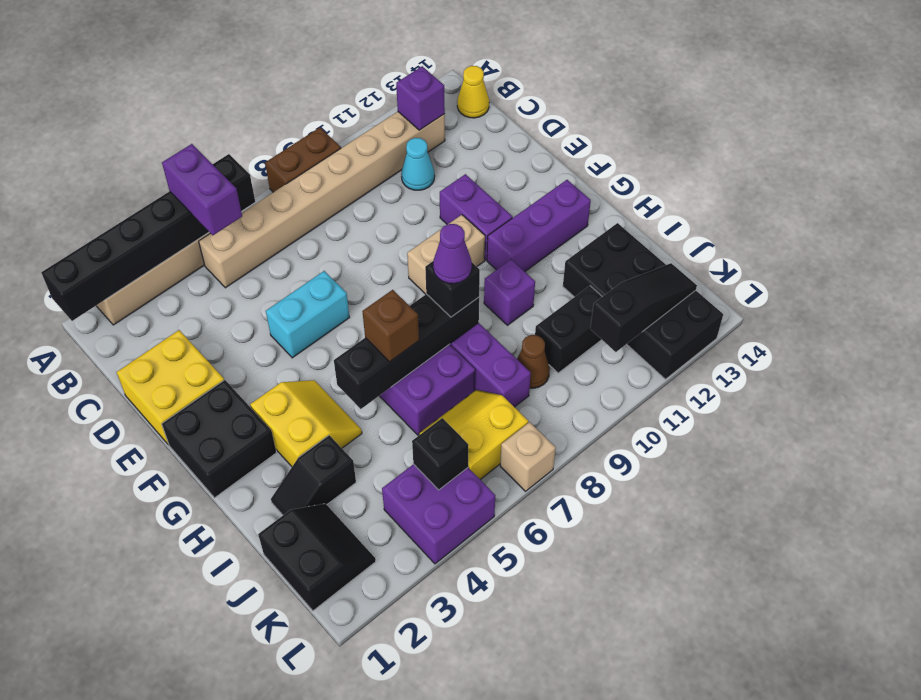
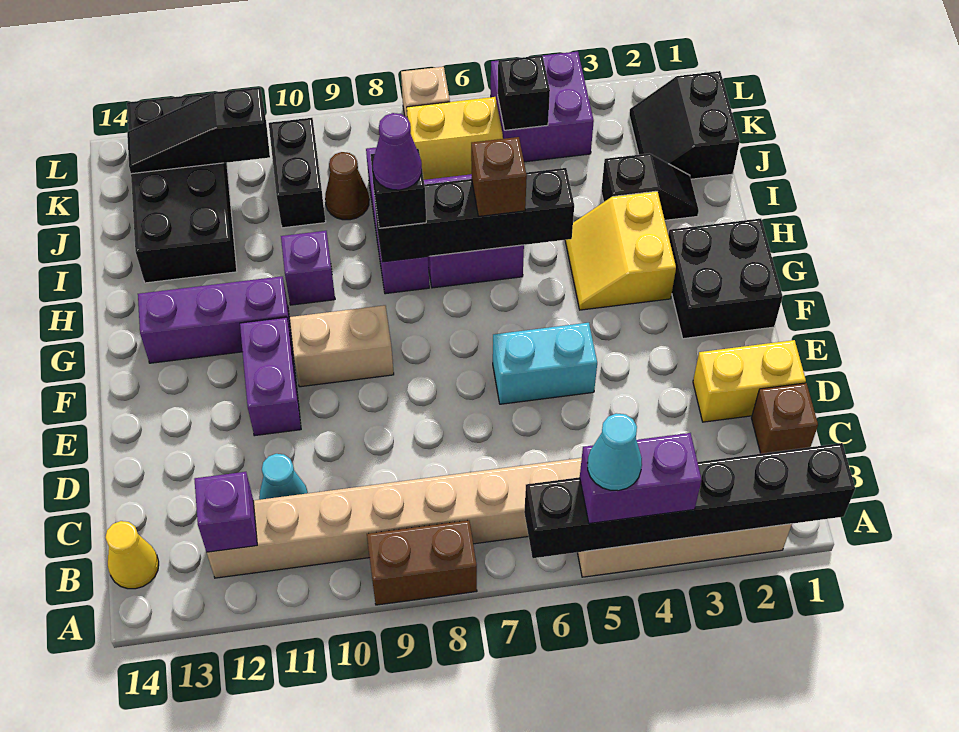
purple 1x2 brick [162,144,242,235] -> purple 1x2 brick turned to [580,433,702,524]
none -> cyan 1x1 cone [587,413,642,491]
none -> brown 1x1 brick [752,383,818,454]
yellow 2x2 brick [117,330,224,445] -> yellow 1x2 brick [693,340,806,422]
black 1x2 brick [535,286,602,373] -> black 1x2 brick turned to [269,118,326,228]

